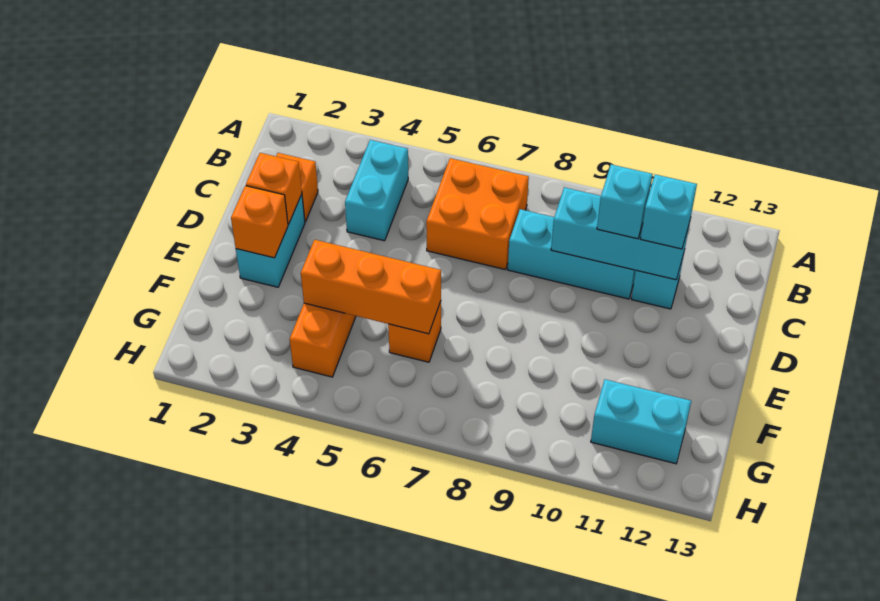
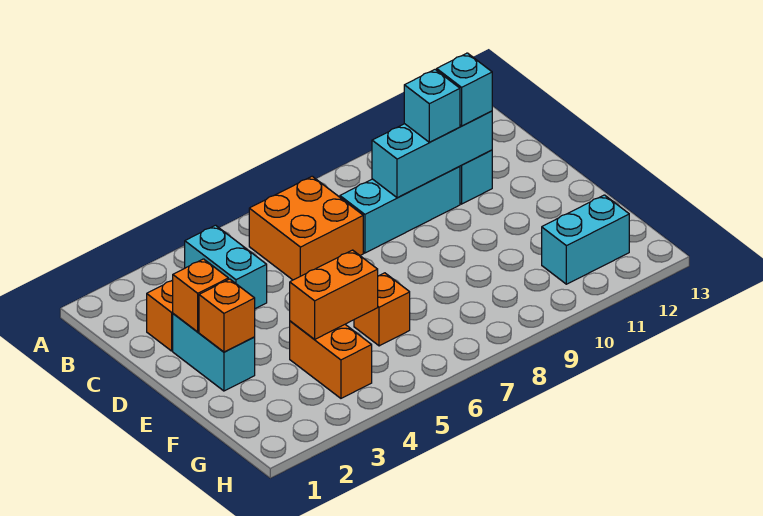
orange 1x3 brick [301,240,441,334] -> orange 1x2 brick [290,250,378,339]

